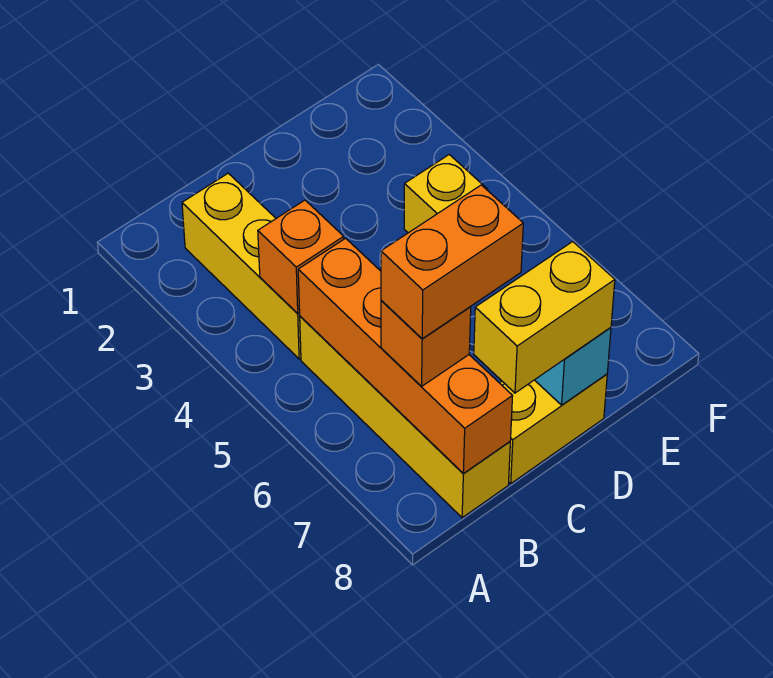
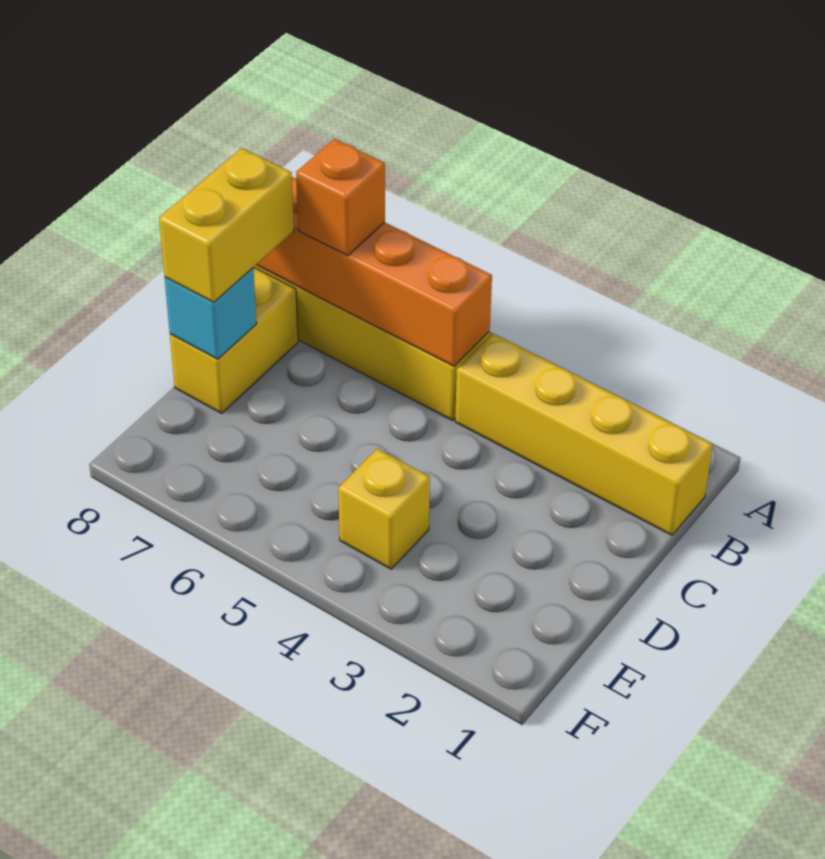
yellow 1x3 brick [182,173,301,359] -> yellow 1x4 brick [455,333,713,535]
orange 1x1 brick [258,200,344,314] -> none
orange 1x2 brick [381,185,523,339] -> none

